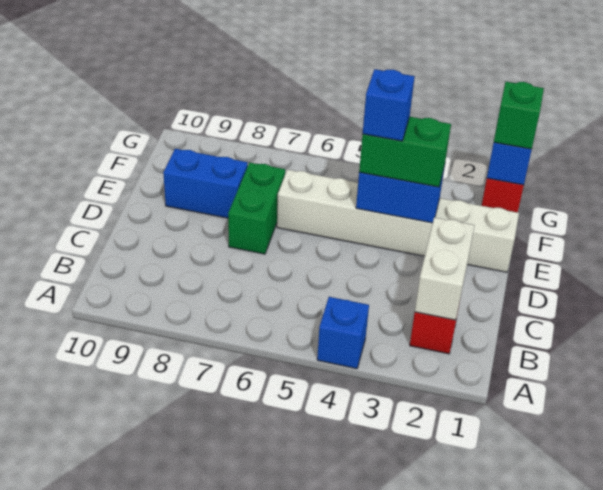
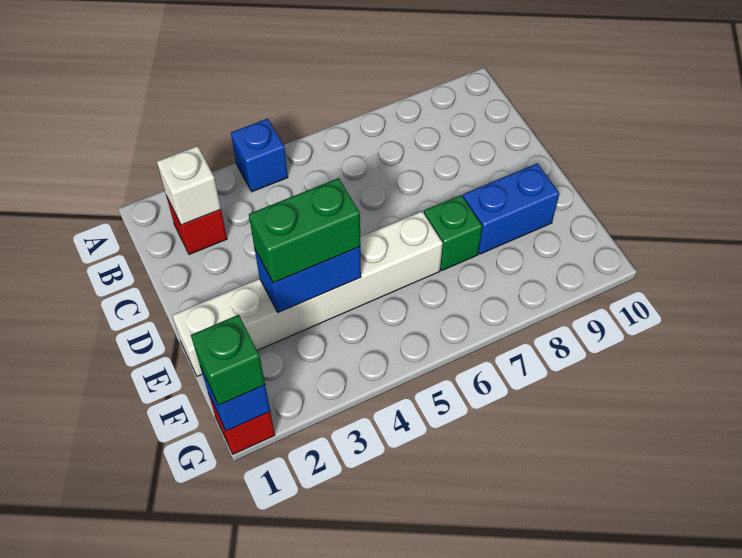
white 1x2 brick [415,217,475,320] -> white 1x1 brick [157,146,221,225]
green 1x2 brick [228,163,285,254] -> green 1x1 brick [424,195,482,270]
blue 1x1 brick [363,69,415,141] -> none

